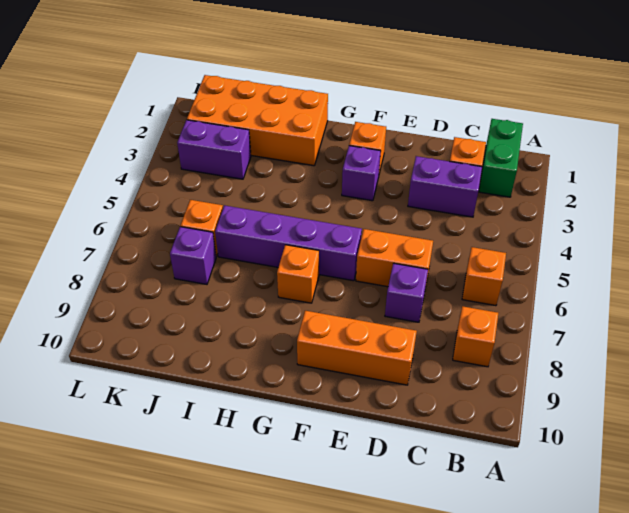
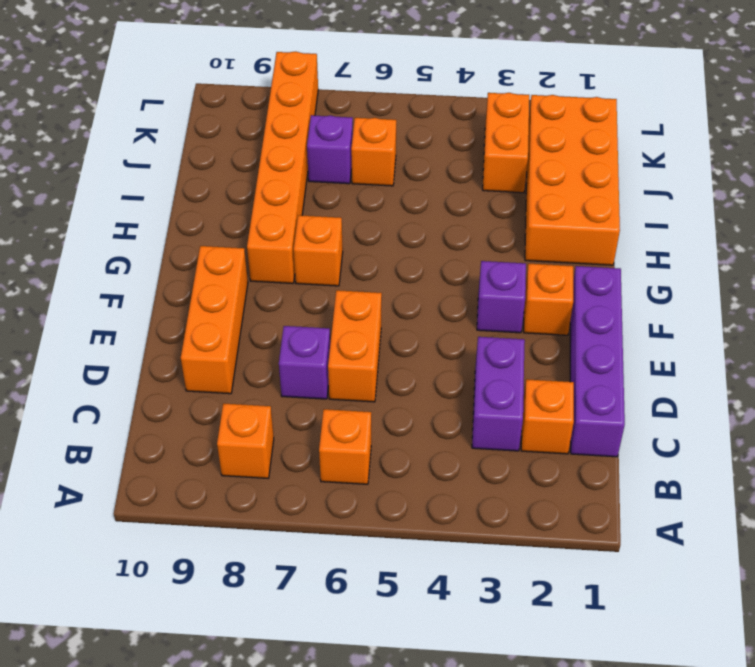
green 1x2 brick [479,119,523,197] -> none
purple 1x4 brick [215,205,362,281] -> purple 1x4 brick moved to [570,266,625,457]
none -> orange 1x6 brick [247,52,318,283]
purple 1x2 brick [177,120,251,179] -> orange 1x2 brick [483,93,529,193]

